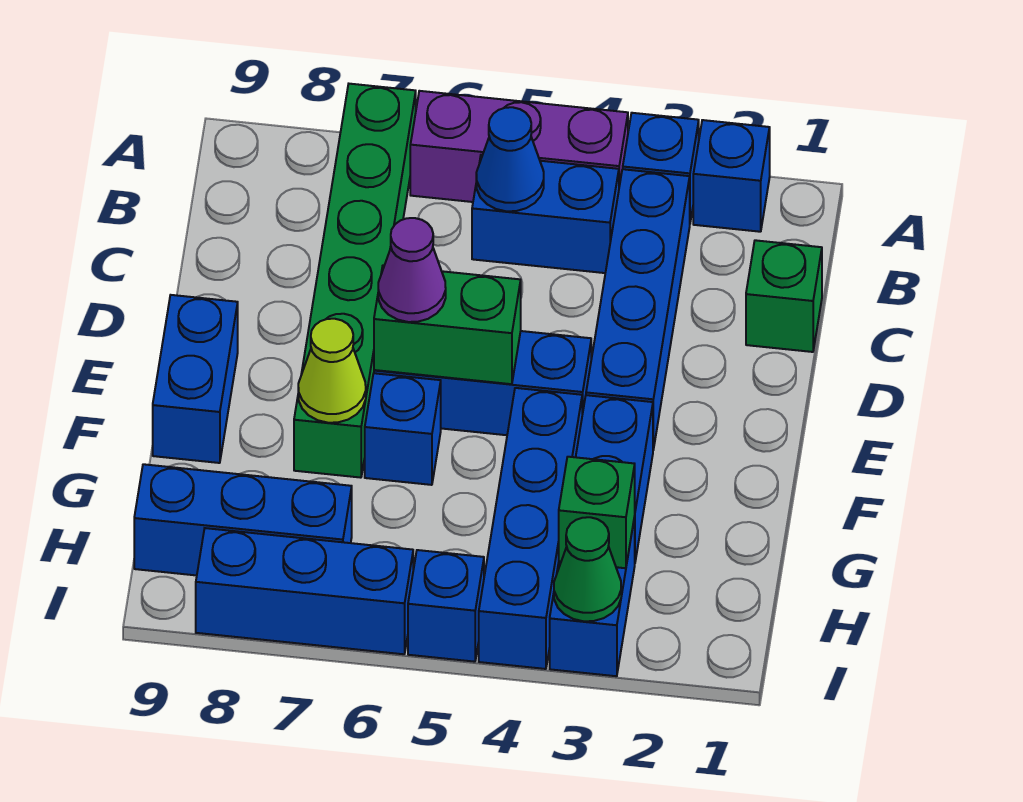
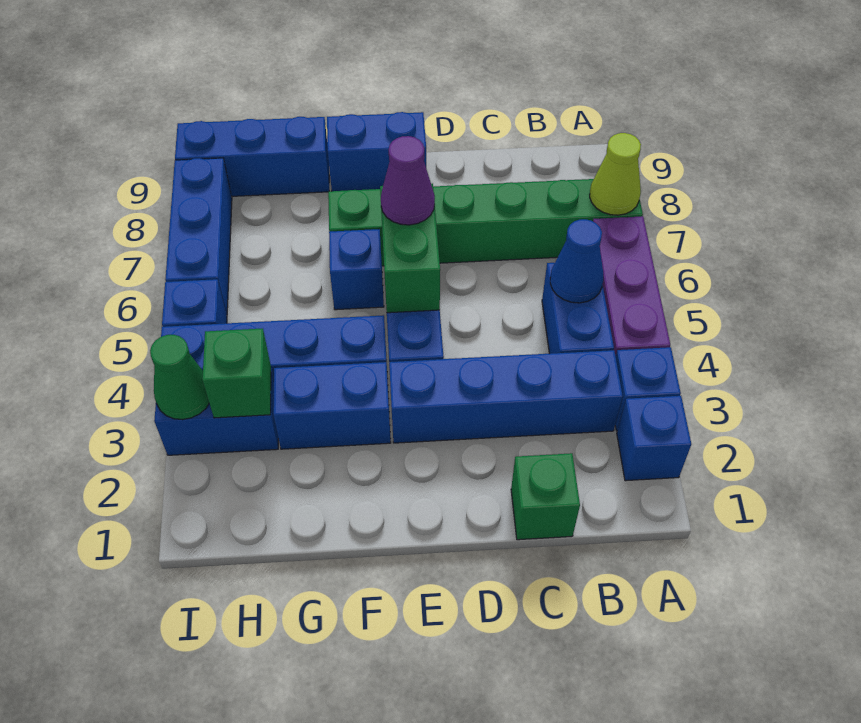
lime 1x1 cone [298,319,366,423] -> lime 1x1 cone moved to [590,133,641,215]
blue 1x3 brick [134,464,352,575] -> blue 1x3 brick turned to [175,117,329,196]

